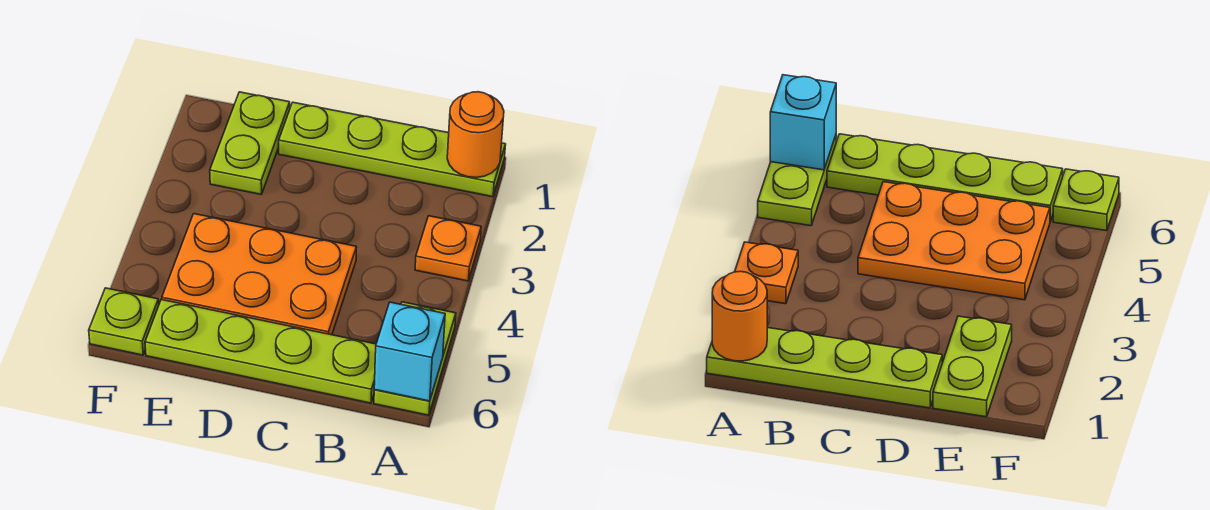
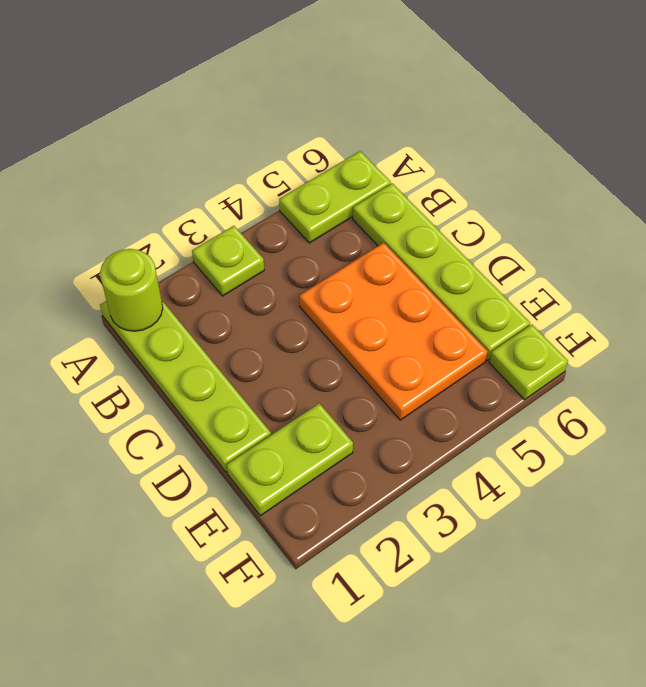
orange 1x1 round brick [447,92,504,178] -> lime 1x1 round brick [100,249,163,331]
orange 1x1 plate [415,216,481,281] -> lime 1x1 plate [192,226,264,296]
cyan 1x1 brick [374,302,445,401] -> none

